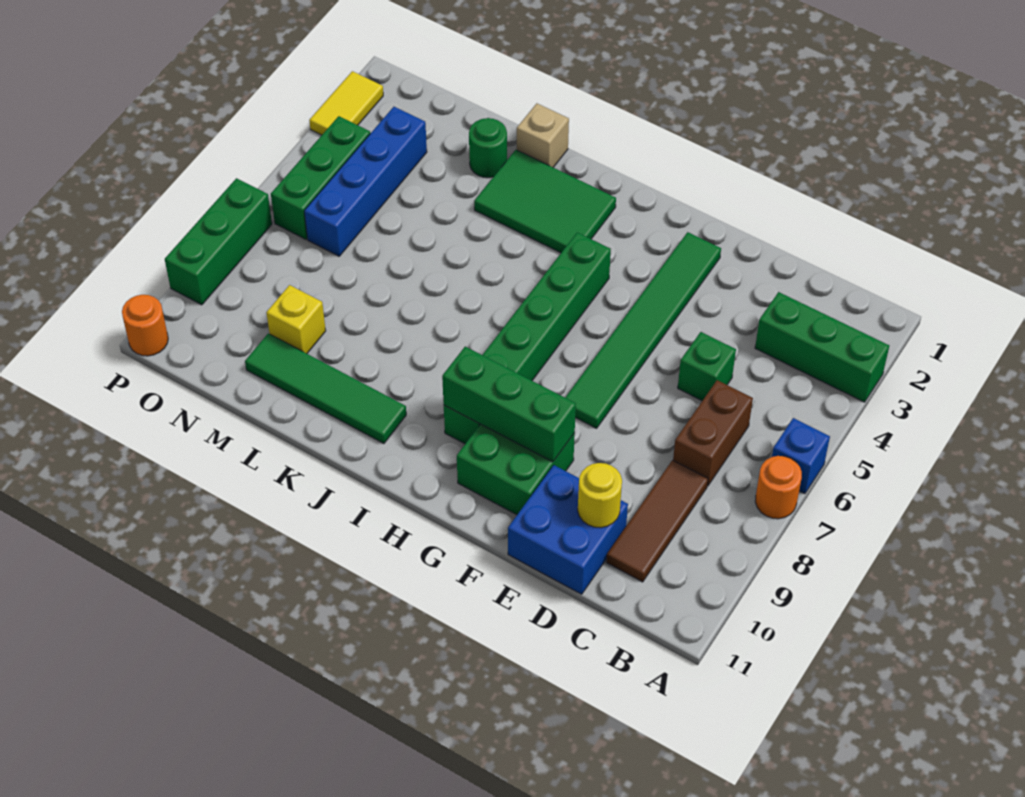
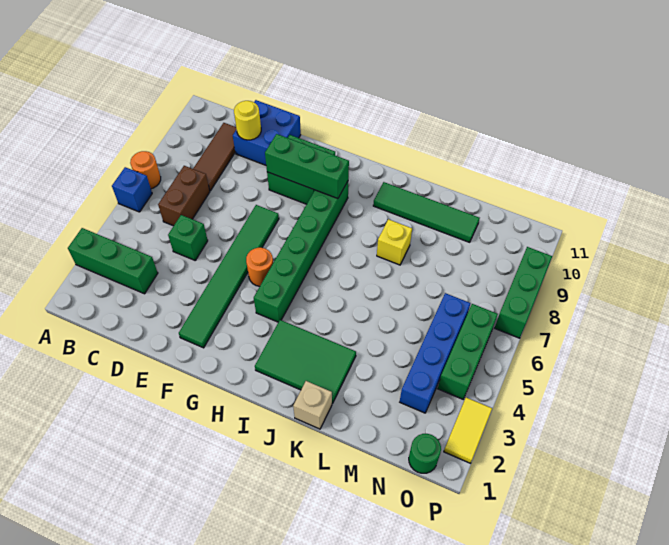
green 1x1 round brick [469,118,507,178] -> green 1x1 round brick moved to [409,434,441,473]
yellow 1x1 brick [266,285,326,354] -> yellow 1x1 brick moved to [377,219,412,265]
orange 1x1 round brick [122,295,168,356] -> orange 1x1 round brick moved to [246,248,273,286]

